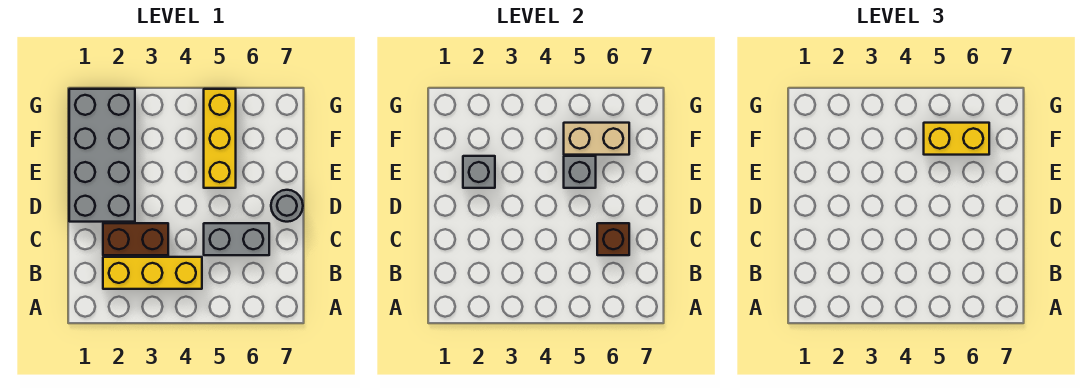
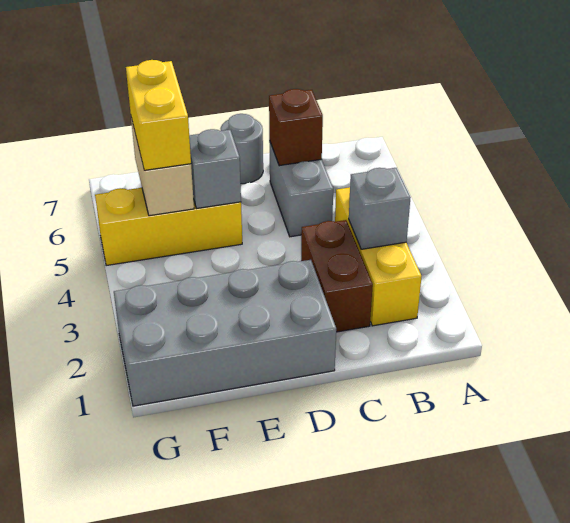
grey 1x1 brick [463,156,495,188] -> grey 1x1 brick moved to [349,168,411,249]

